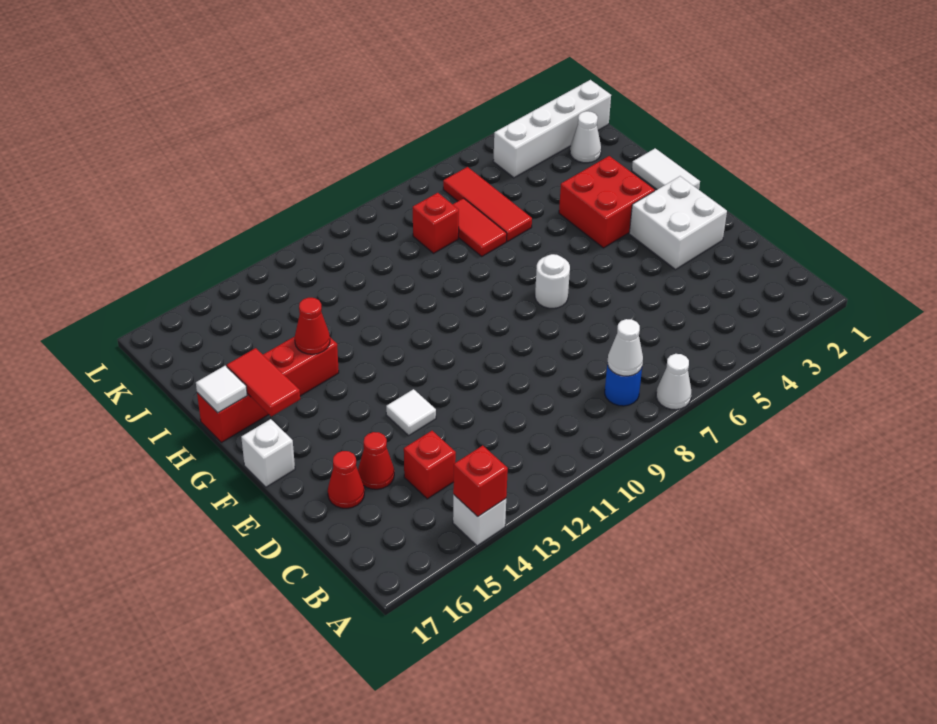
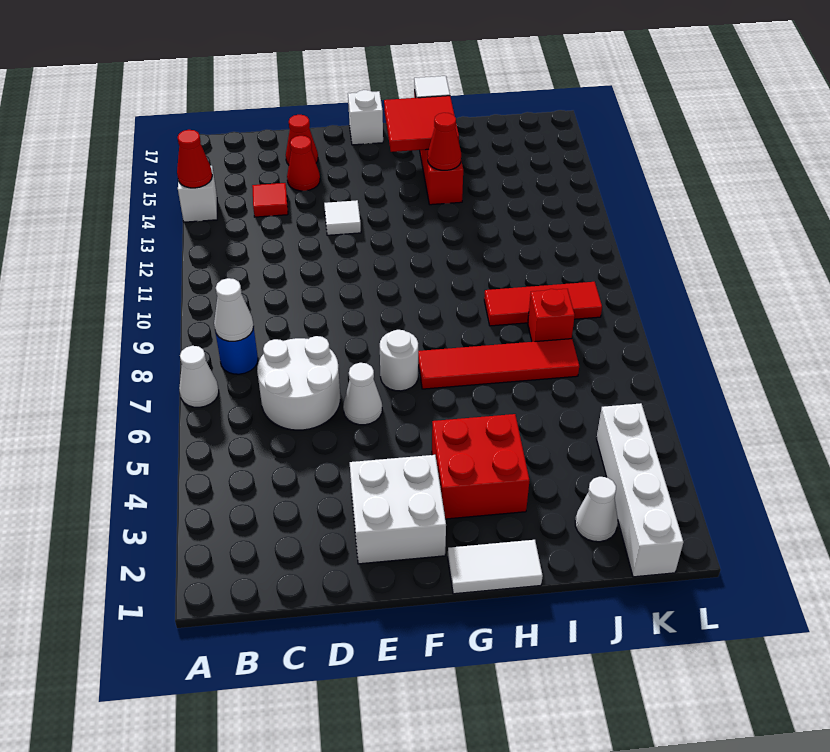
red 1x1 brick [453,446,508,516] -> red 1x1 cone [177,130,212,188]
none -> white 2x2 round brick [257,336,340,430]
red 1x1 brick [404,431,456,499] -> red 1x1 tile [252,183,288,217]
none -> white 1x1 cone [343,363,382,425]
red 1x2 tile [227,348,300,416] -> red 2x2 tile [384,96,459,152]
red 1x3 tile [443,167,532,242] -> red 1x3 tile moved to [484,282,602,326]
red 1x2 tile [453,198,507,256] -> red 1x4 tile [418,339,579,389]

